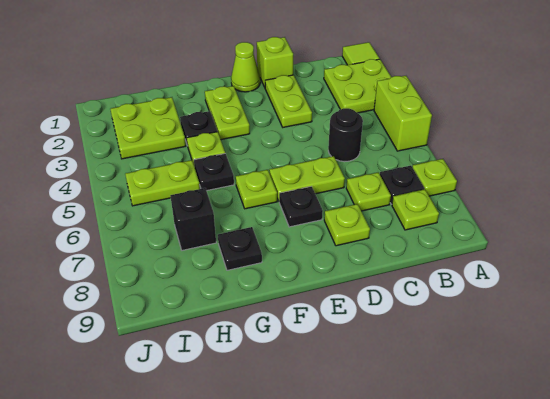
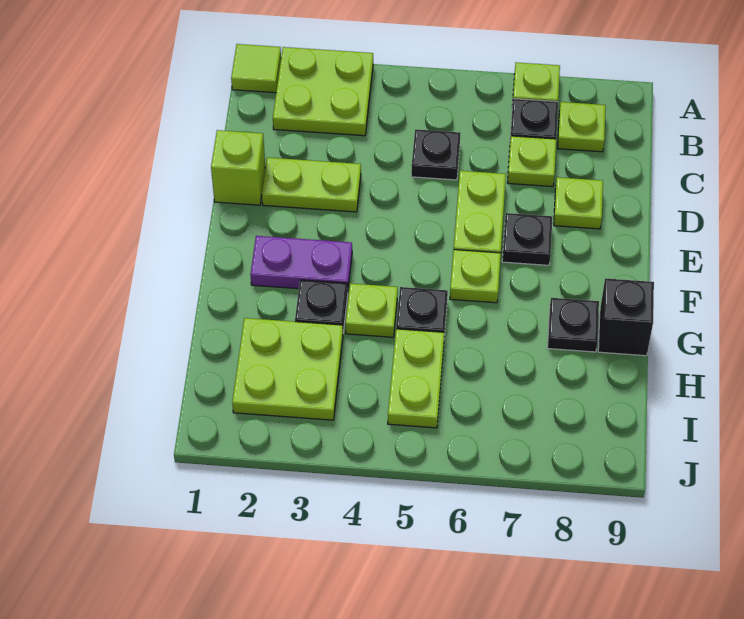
lime 1x2 brick [374,76,432,151] -> none
black 1x1 round brick [328,108,363,162] -> black 1x1 plate [411,129,460,180]
lime 1x1 cone [231,42,260,92] -> none
lime 1x2 plate [205,86,250,140] -> purple 1x2 plate [250,236,352,289]
black 1x1 brick [170,188,216,250] -> black 1x1 brick moved to [598,278,654,356]

